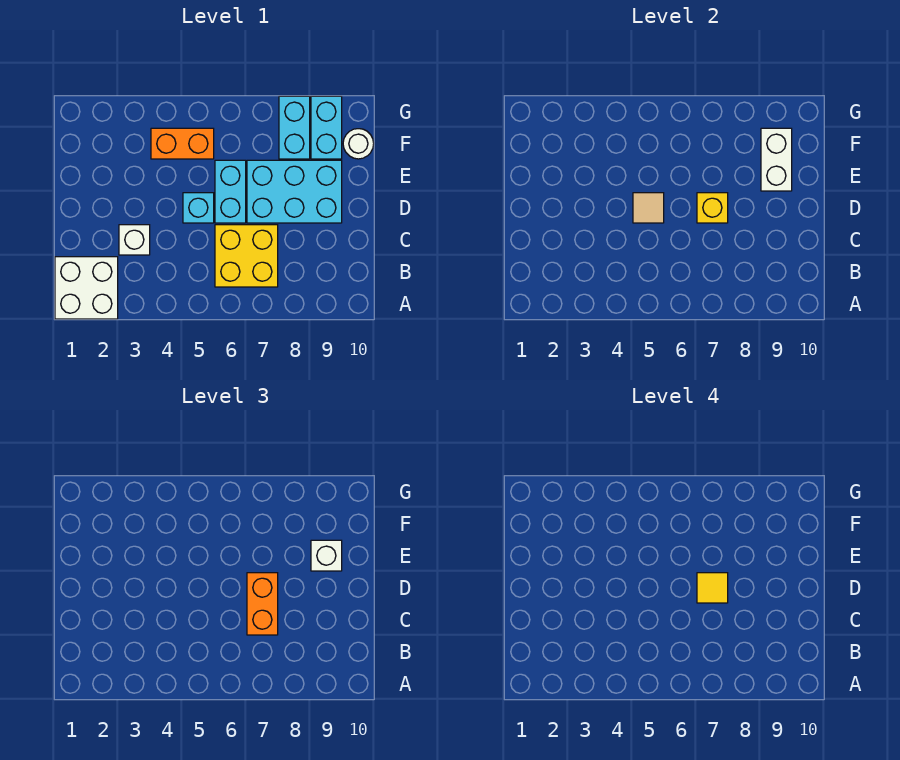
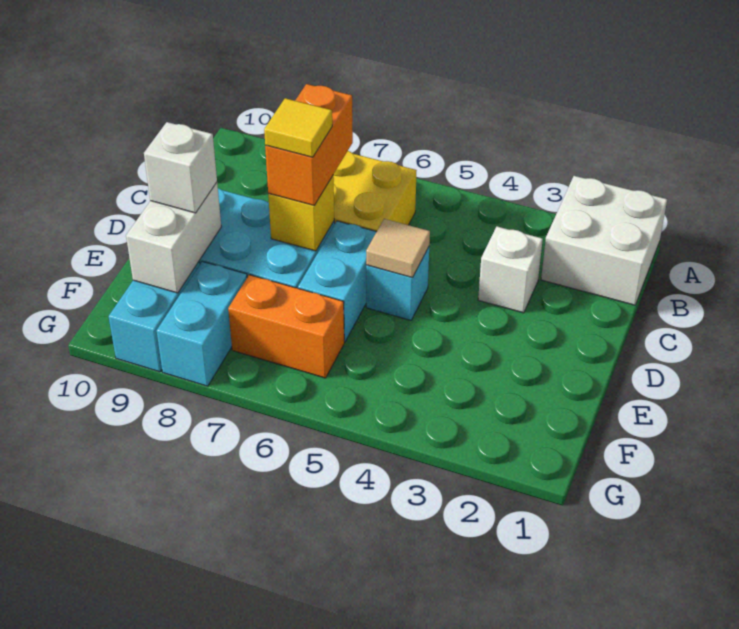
orange 1x2 brick [151,128,214,159] -> orange 1x2 brick moved to [228,275,344,378]
white 1x1 round brick [343,129,374,159] -> none

